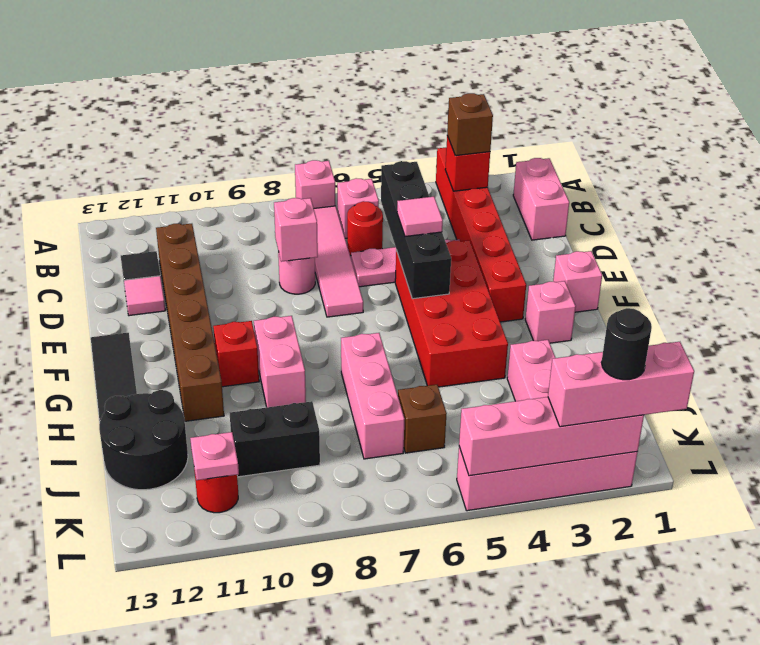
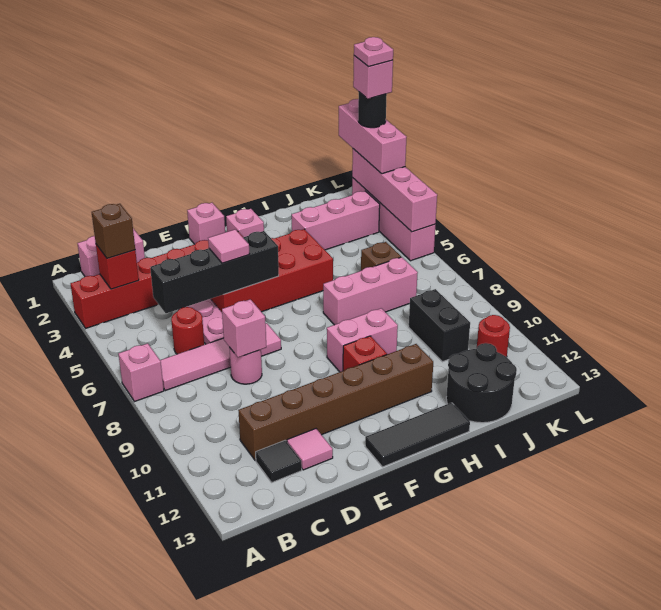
pink 1x1 brick [337,178,379,238] -> pink 1x1 brick moved to [353,56,393,99]
pink 1x1 plate [190,432,239,480] -> pink 1x1 plate moved to [354,37,393,67]

